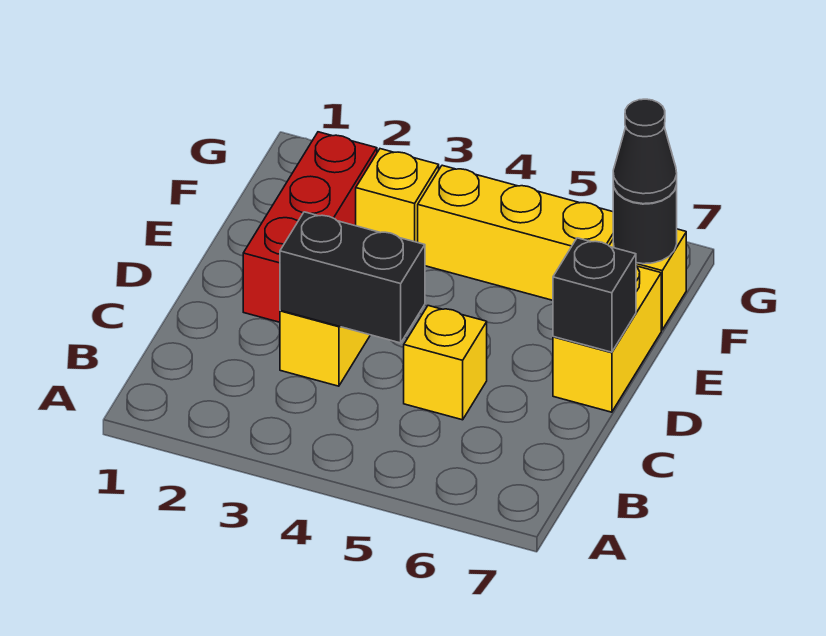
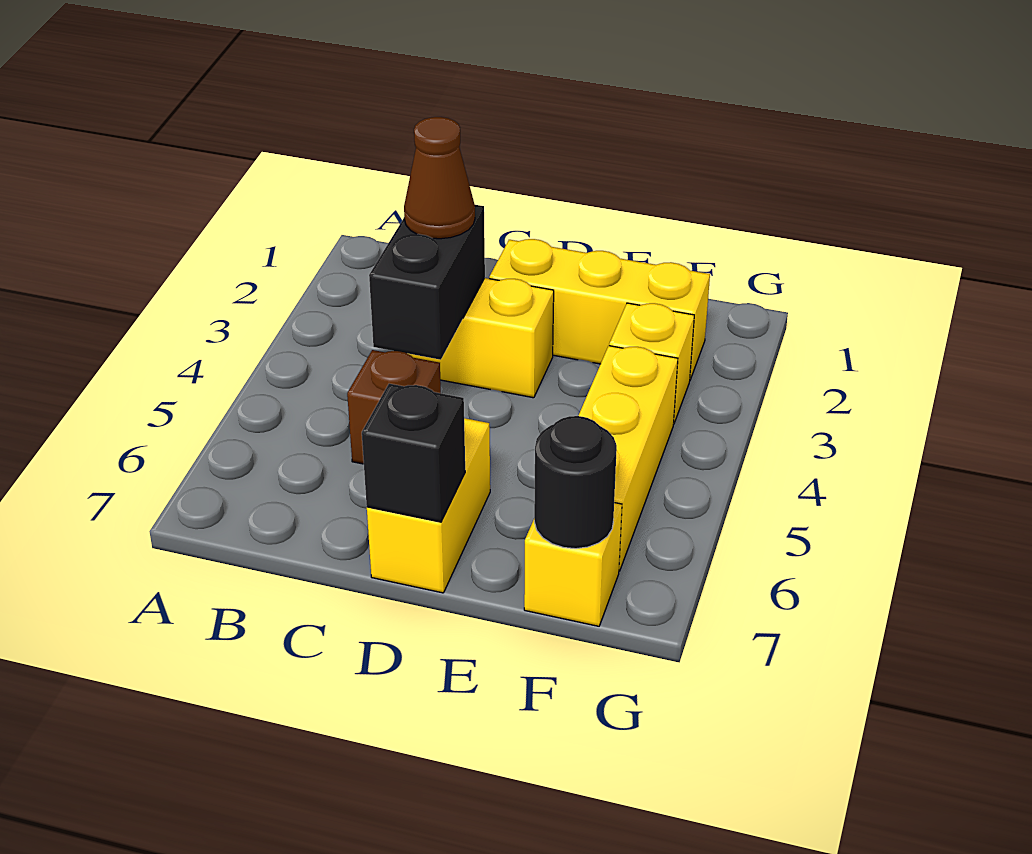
none -> brown 1x1 cone [404,117,475,239]
yellow 1x1 brick [404,306,487,420] -> brown 1x1 brick [347,350,441,464]
red 1x3 brick [243,132,377,322] -> yellow 1x3 brick [489,239,710,379]
yellow 1x2 brick [553,266,661,412] -> yellow 1x2 brick turned to [367,418,490,593]
black 1x1 cone [613,99,677,204] -> none

